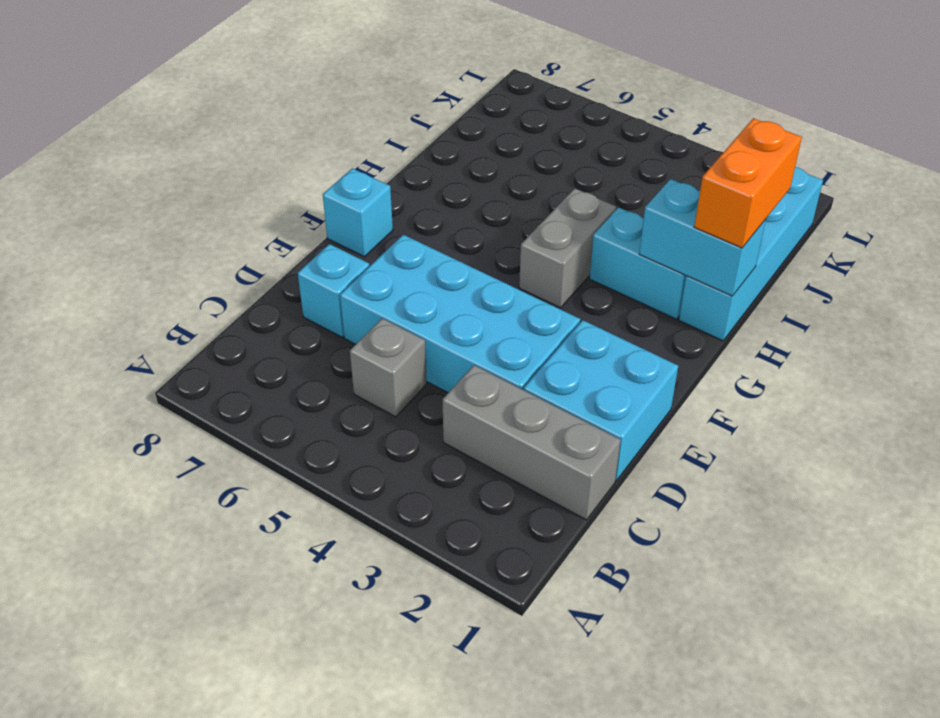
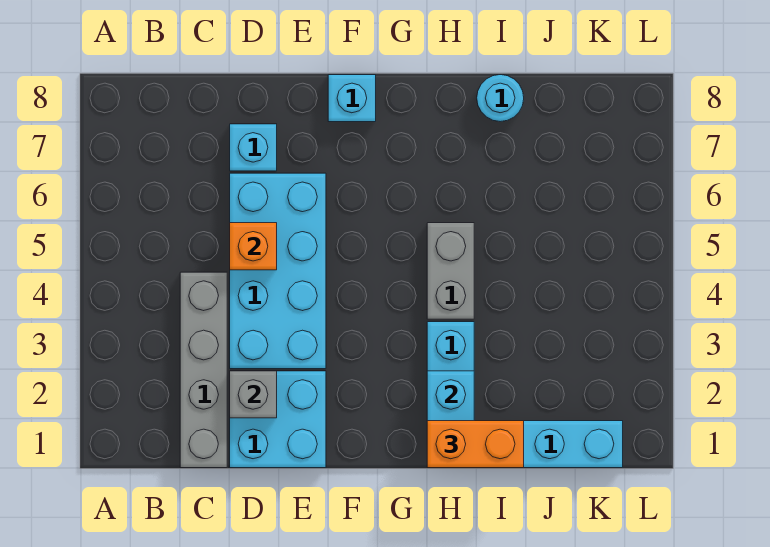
grey 1x3 brick [443,365,621,520] -> grey 1x4 brick [180,272,227,468]
grey 1x1 brick [350,318,427,417] -> grey 1x1 brick moved to [230,371,277,418]
none -> orange 1x1 brick [230,223,277,270]
grey 1x2 brick [519,188,616,308] -> grey 1x2 brick turned to [427,223,474,319]
none -> cyan 1x1 round brick [477,75,524,122]

